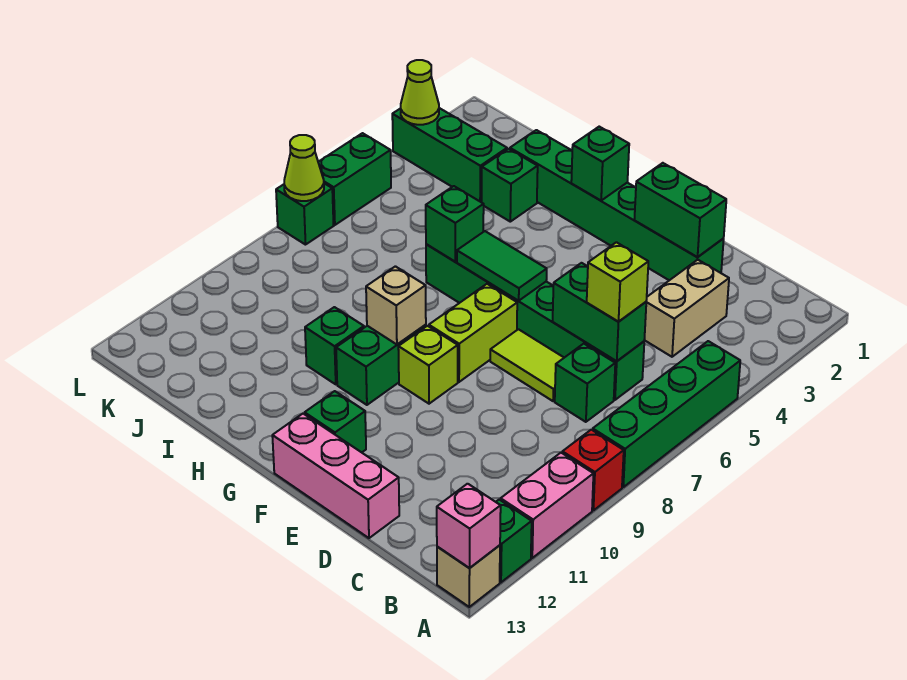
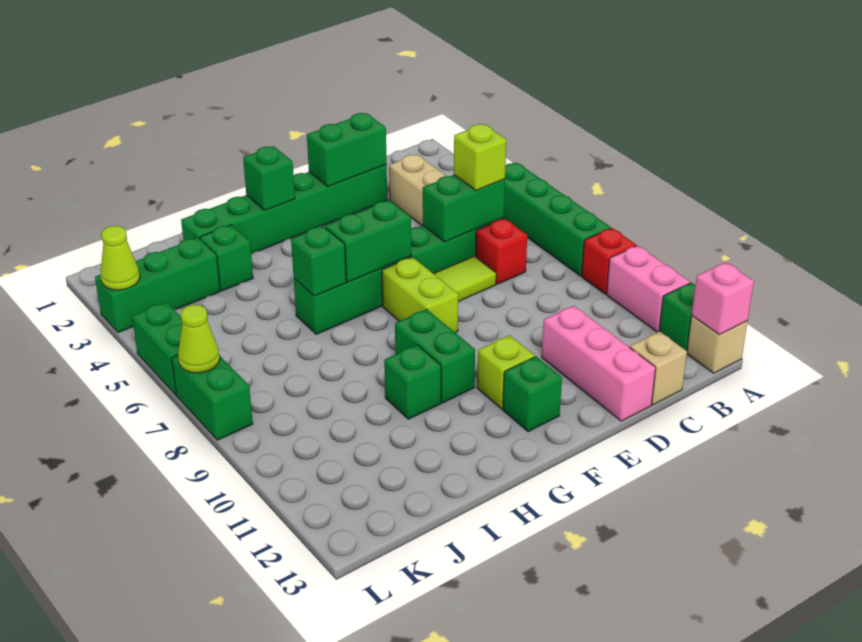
green 1x1 brick [555,344,615,422] -> red 1x1 brick [476,219,527,284]
pink 1x3 brick [272,414,399,538] -> pink 1x3 brick turned to [542,306,656,421]
green 1x2 tile [457,231,547,301] -> green 1x2 brick [325,200,411,282]
lime 1x1 brick [398,326,458,404] -> lime 1x1 brick moved to [477,335,535,409]
tan 1x1 brick [366,266,426,344] -> tan 1x1 brick moved to [630,331,687,405]
green 1x1 brick [276,183,334,245] -> green 1x2 brick [172,355,253,440]

